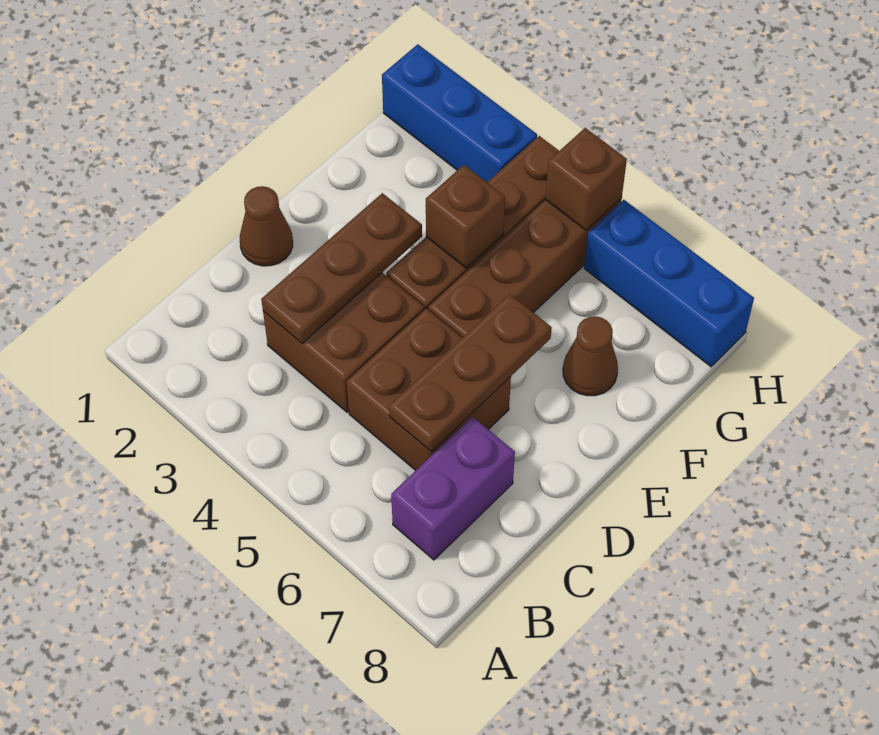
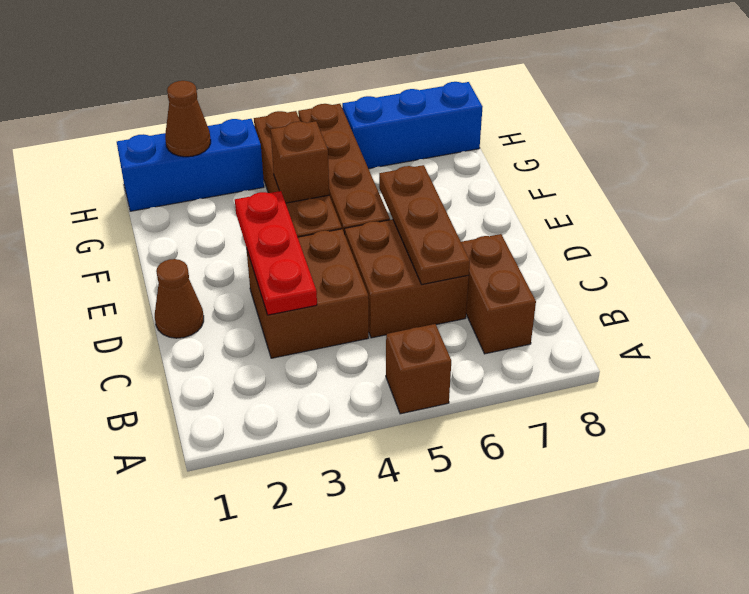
purple 1x2 brick [391,417,515,560] -> brown 1x2 brick [461,234,536,354]
brown 1x3 plate [261,193,422,343] -> red 1x3 plate [235,191,317,315]
brown 1x1 cone [563,316,618,396] -> brown 1x1 cone moved to [165,81,211,157]
brown 1x1 brick [545,128,627,230] -> brown 1x1 brick moved to [386,324,451,414]

